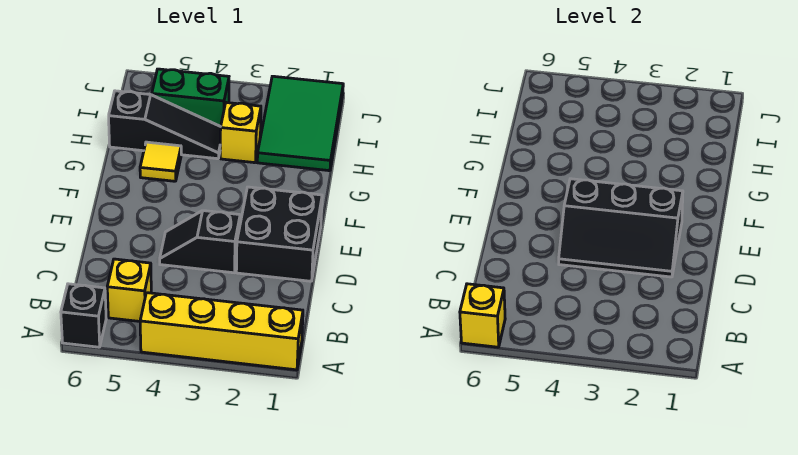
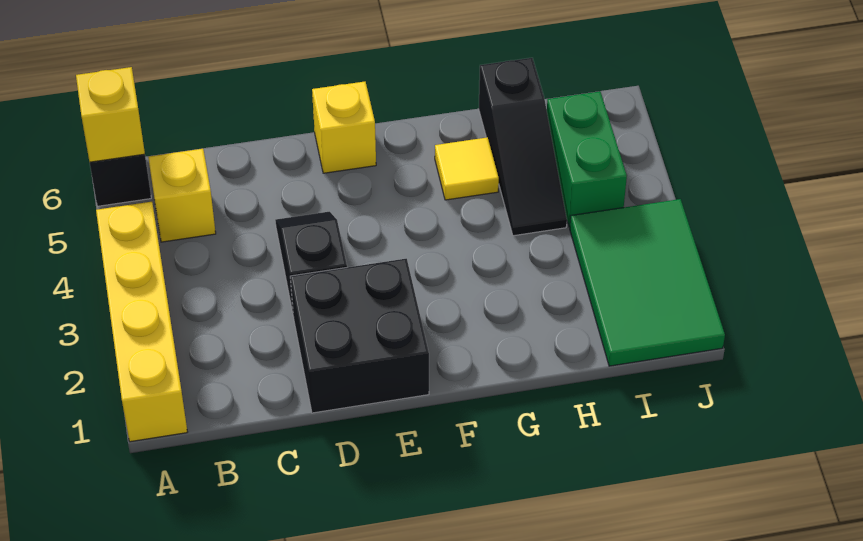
black 2x3 slope [559,179,683,277] -> none
green 2x3 tile [257,76,343,171] -> green 2x3 tile turned to [570,199,725,366]
yellow 1x1 brick [220,103,261,163] -> yellow 1x1 brick moved to [312,82,376,173]

